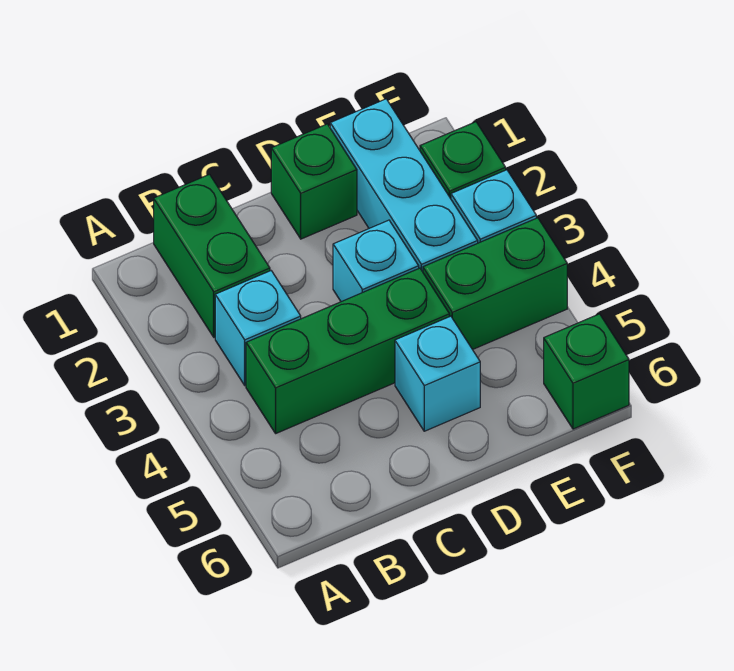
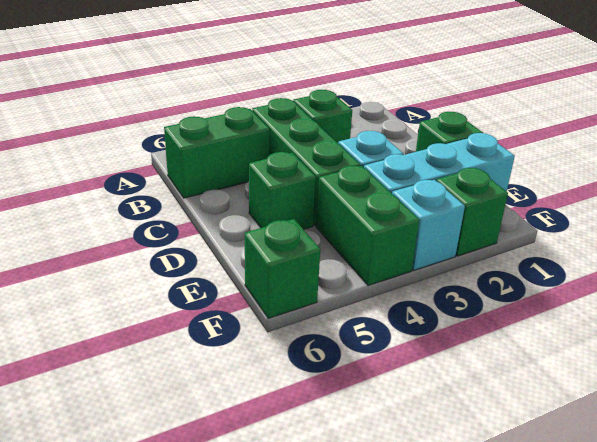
green 1x2 brick [154,174,270,337] -> green 1x2 brick moved to [164,107,269,198]
cyan 1x1 brick [215,271,301,385] -> green 1x1 brick [293,90,352,143]
cyan 1x1 brick [395,316,480,431] -> green 1x1 brick [249,152,316,229]

